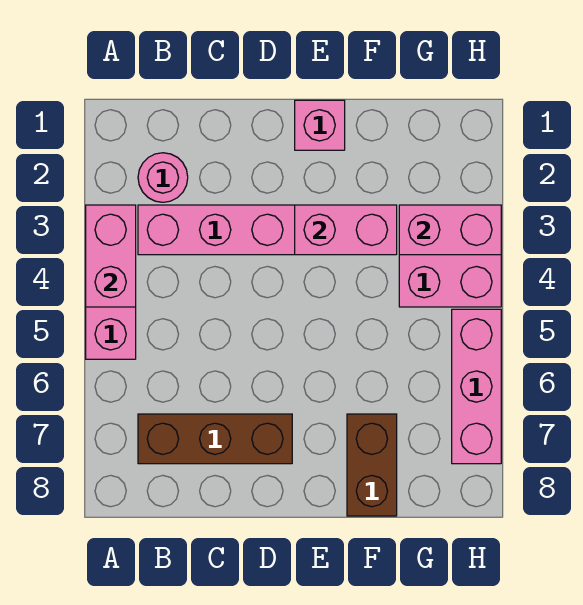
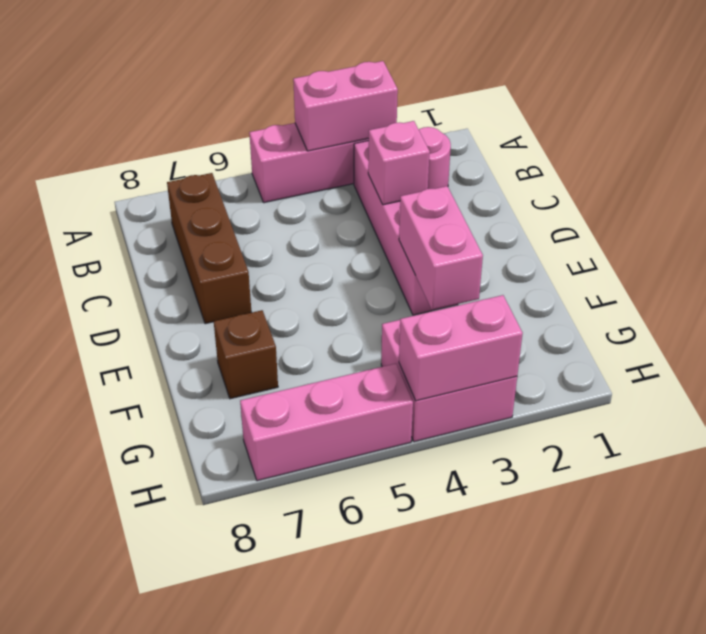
pink 1x1 brick [295,100,345,150] -> pink 1x1 brick moved to [368,121,430,205]
brown 1x2 brick [347,414,397,516] -> brown 1x1 brick [214,310,278,399]
pink 1x2 brick [399,205,501,255] -> pink 1x2 brick turned to [399,295,523,401]

